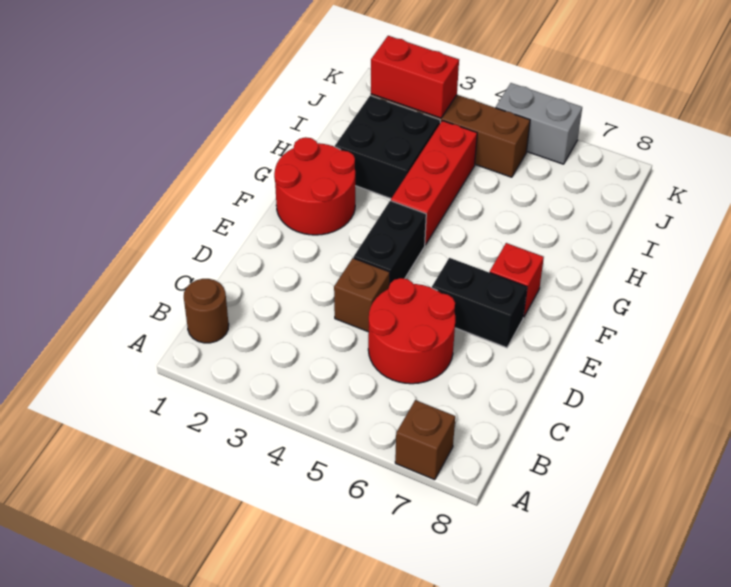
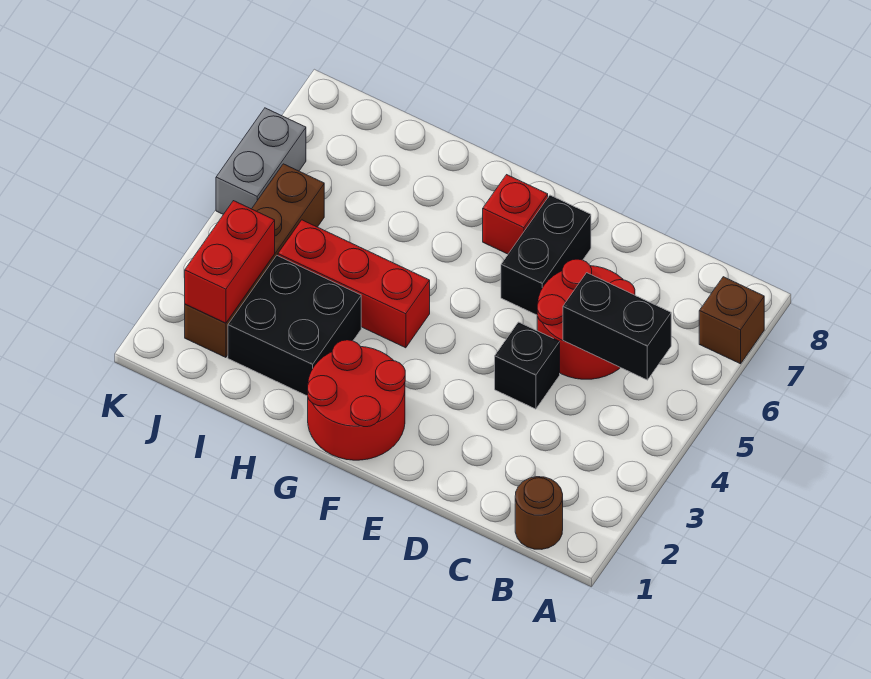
brown 1x1 brick [334,258,390,332] -> black 1x1 brick [495,322,560,409]
black 1x2 brick [354,201,426,285] -> black 1x2 brick moved to [563,273,671,380]

